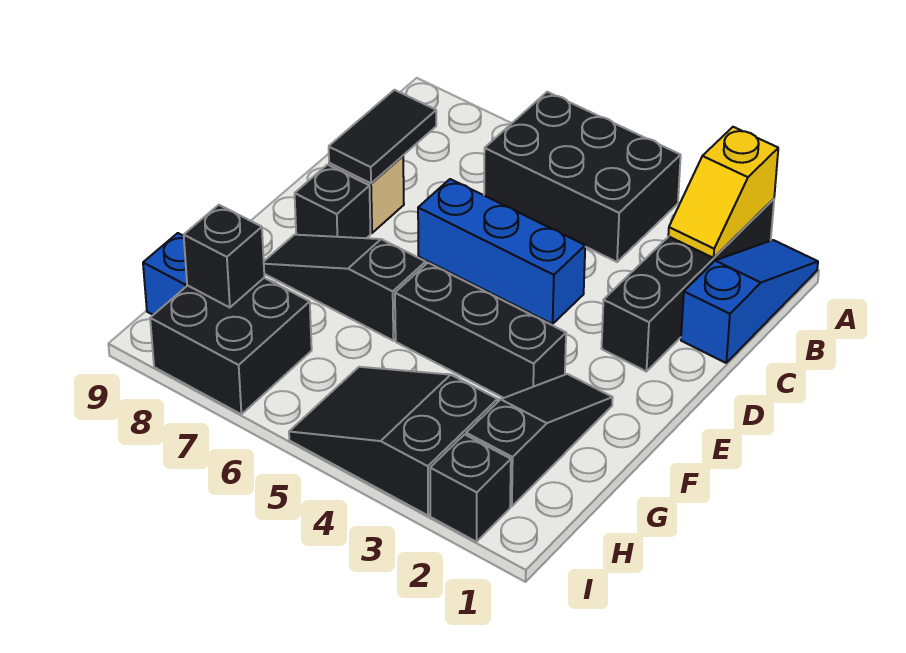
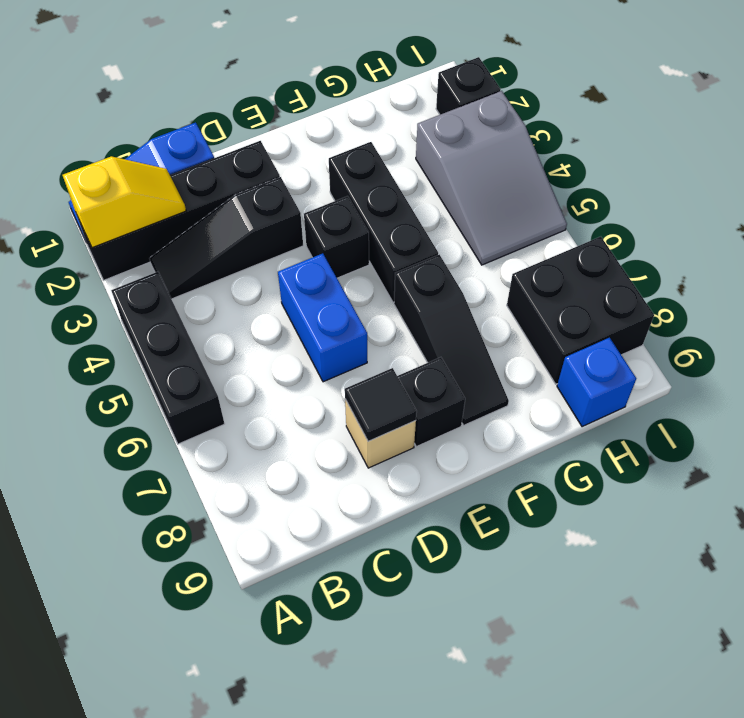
black 2x3 brick [484,92,681,262] -> black 1x3 brick [111,272,225,444]
black 1x2 tile [329,90,436,183] -> black 1x1 tile [345,368,417,441]
blue 1x3 brick [418,179,585,324] -> blue 1x2 brick [278,253,367,382]
black 1x3 slope [466,374,613,506] -> black 1x3 slope moved to [149,177,303,299]
black 2x3 slope [289,367,497,515] -> grey 2x3 slope [416,91,567,265]
black 1x1 brick [184,205,264,308] -> black 1x1 brick moved to [304,196,369,278]

